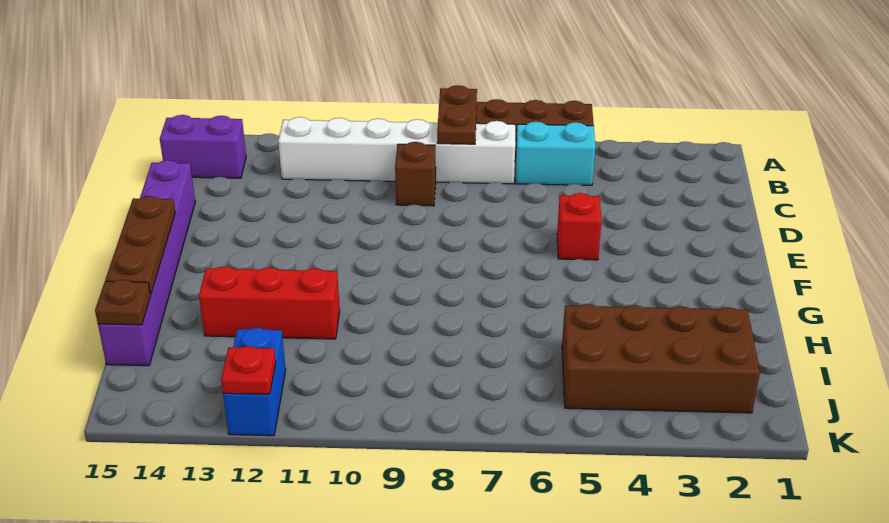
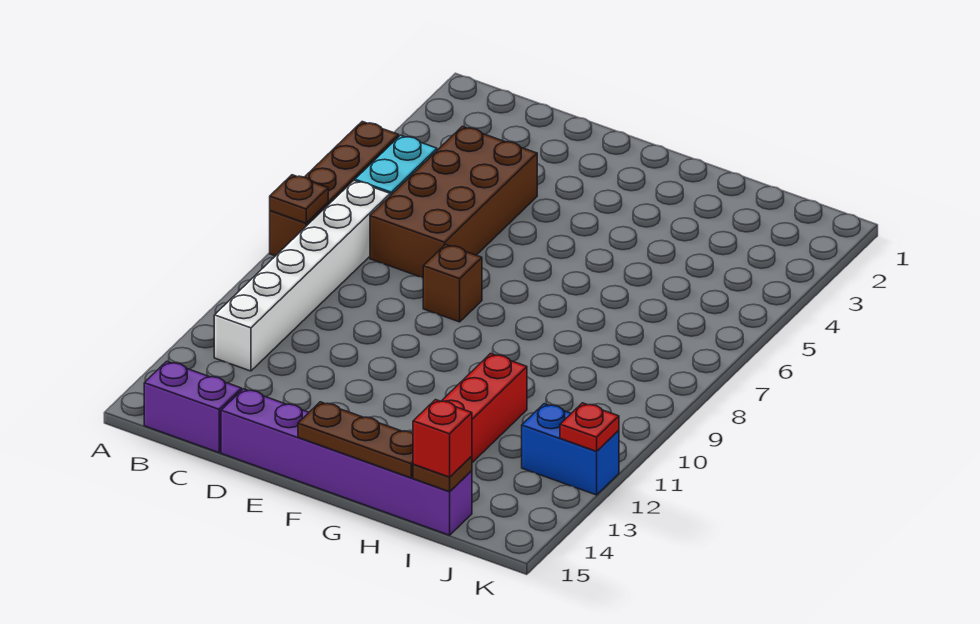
brown 1x2 plate [437,85,477,144] -> brown 1x1 plate [270,175,328,223]
purple 1x2 brick [160,115,246,178] -> purple 1x2 brick turned to [144,361,242,453]
brown 1x1 brick [395,142,436,206] -> brown 1x1 brick moved to [423,244,482,322]
red 1x1 brick [557,193,602,260] -> red 1x1 brick moved to [413,400,472,477]
brown 2x4 brick [562,304,760,413] -> brown 2x4 brick moved to [370,126,537,278]

